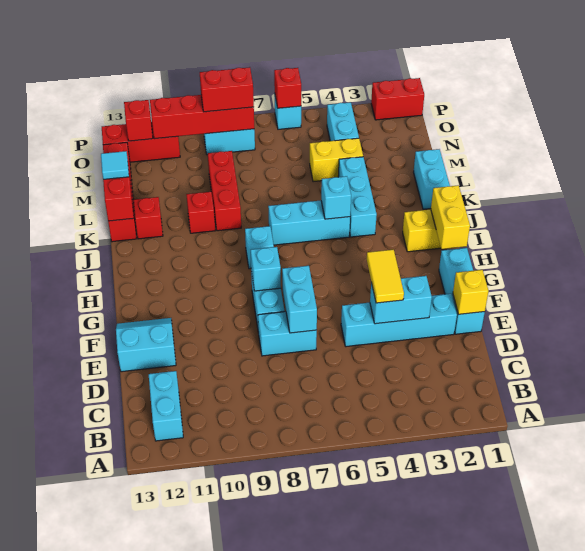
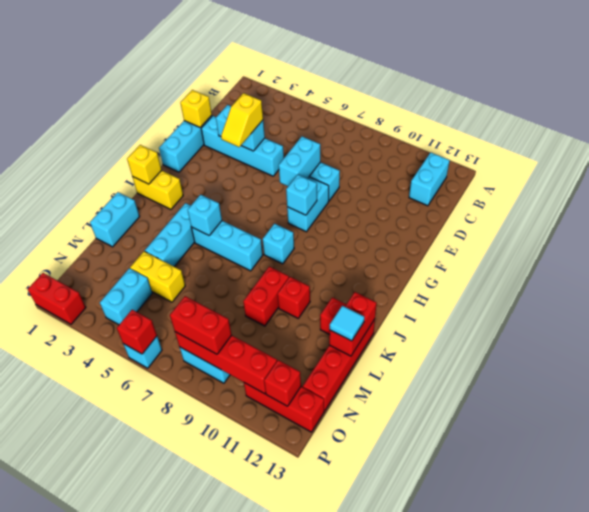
yellow 1x2 tile [367,249,404,303] -> yellow 1x2 slope [221,93,263,147]
cyan 2x2 slope [116,318,176,372] -> none
yellow 1x2 brick [431,185,470,249] -> yellow 1x1 brick [127,145,162,184]
red 1x3 brick [208,151,241,231] -> red 1x2 brick [243,267,289,326]

